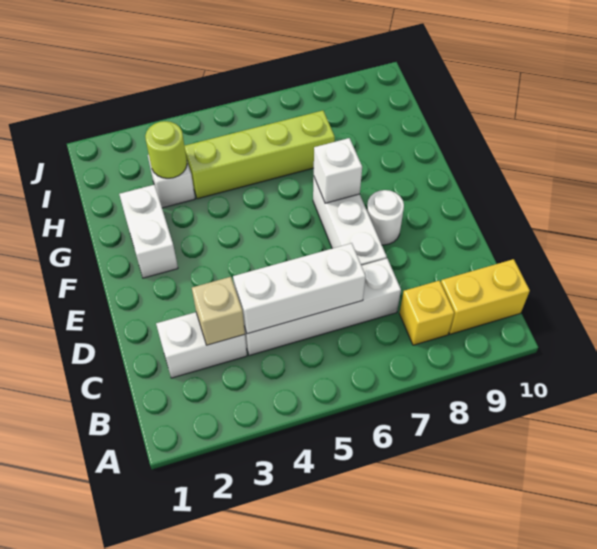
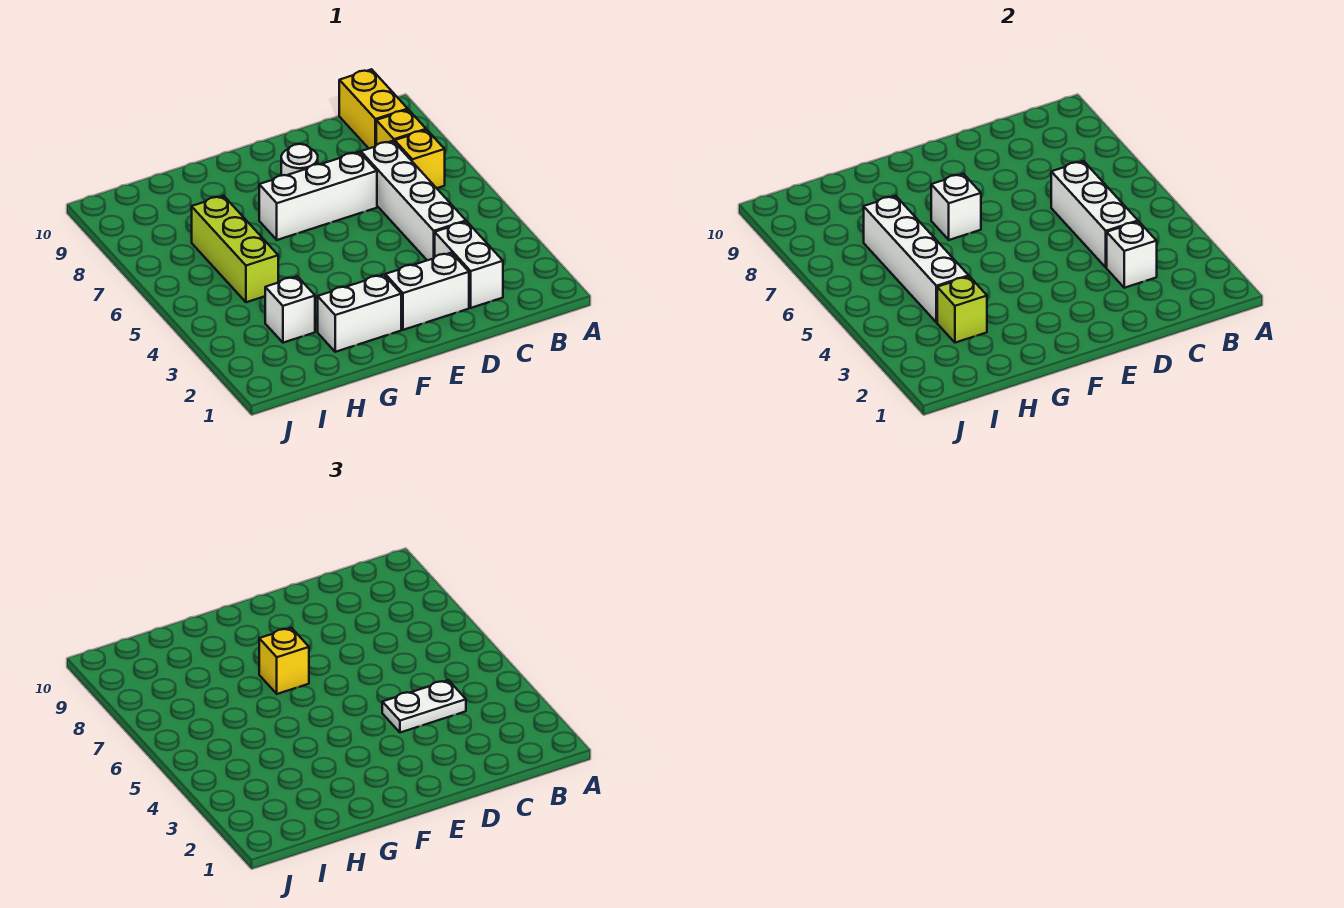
none -> yellow 1x1 brick [395,130,445,188]
tan 1x1 brick [192,277,245,345] -> white 1x1 brick [1107,222,1157,288]
none -> white 1x2 plate [382,680,466,733]
none -> white 1x2 brick [385,253,469,330]
none -> yellow 1x1 brick [259,628,309,694]
lime 1x1 round brick [145,121,187,178] -> lime 1x1 brick [937,276,987,343]
lime 1x4 brick [185,111,335,199] -> lime 1x3 brick [192,196,278,302]
none -> white 1x4 brick [864,196,969,323]

